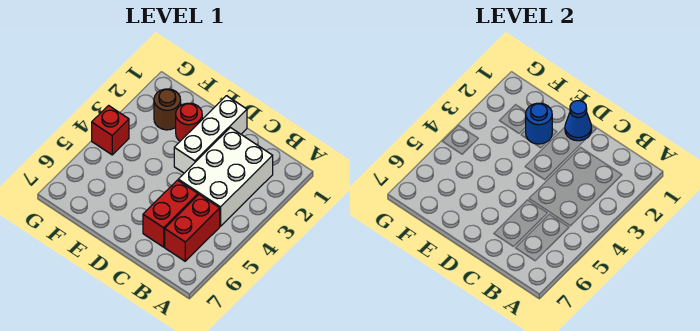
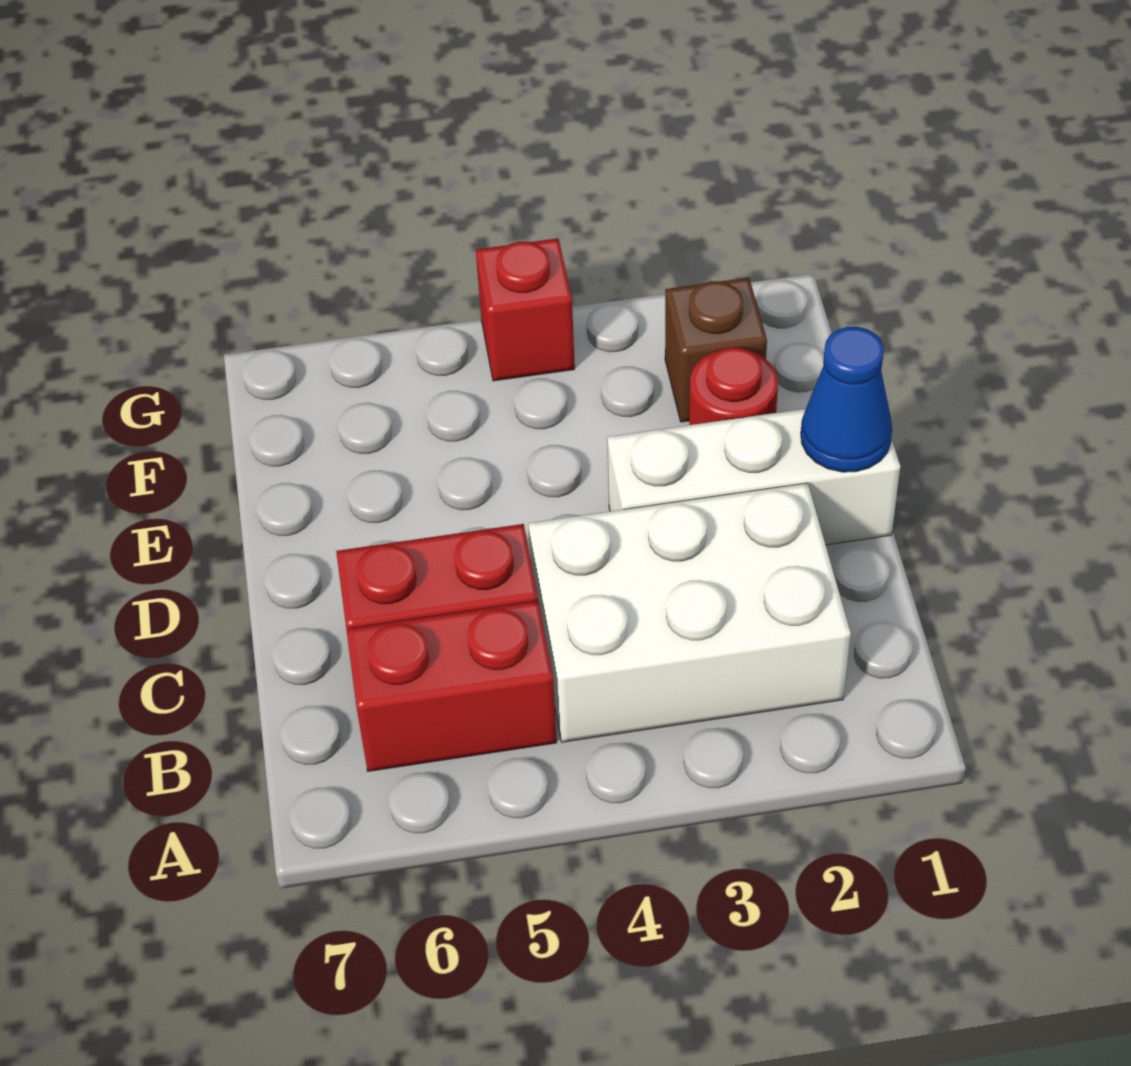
blue 1x1 round brick [526,103,552,144] -> none
brown 1x1 round brick [154,89,181,130] -> brown 1x1 brick [665,278,767,422]

